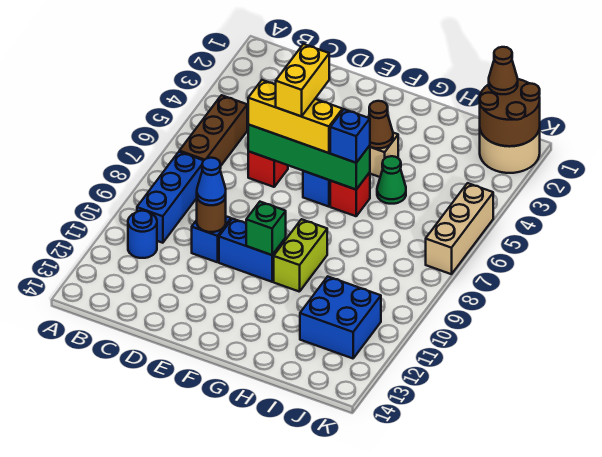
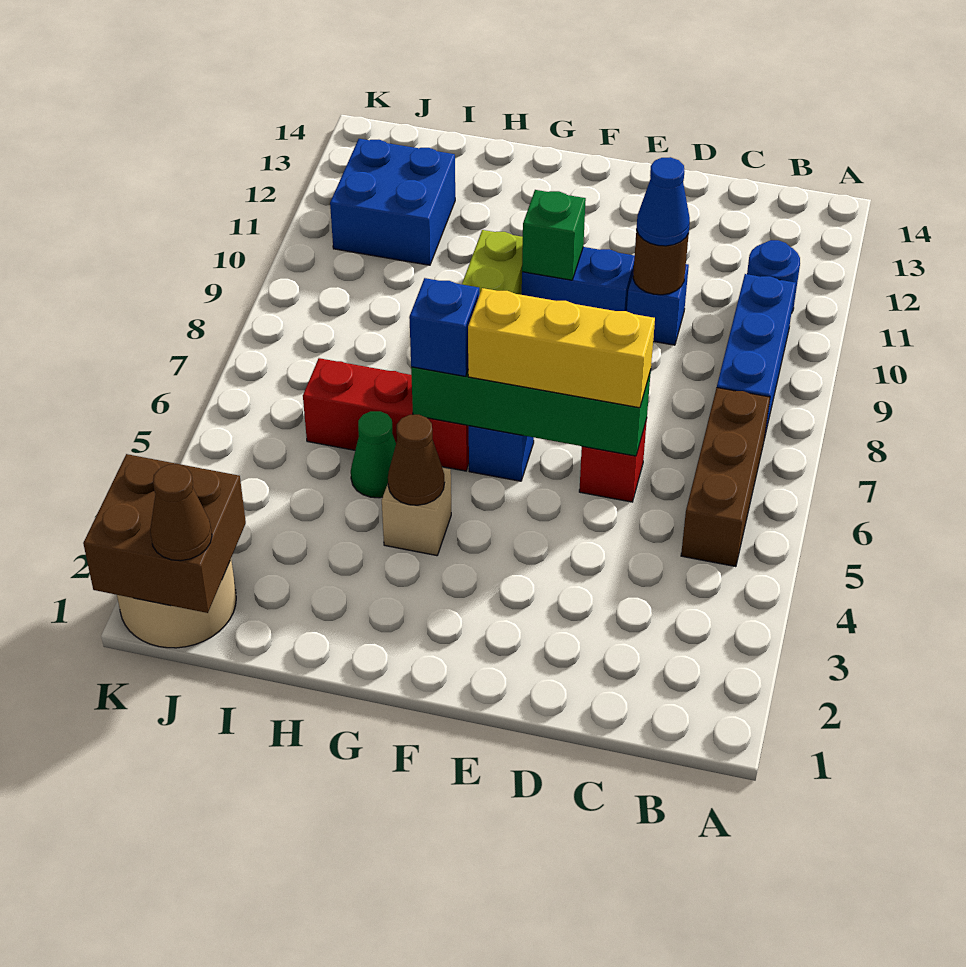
yellow 1x2 brick [276,44,329,116] -> none
red 1x1 brick [330,172,370,216] -> red 1x3 brick [303,358,469,471]
brown 2x2 round brick [480,79,540,146] -> brown 2x2 brick [83,454,246,613]
tan 1x3 brick [426,183,493,274] -> none

